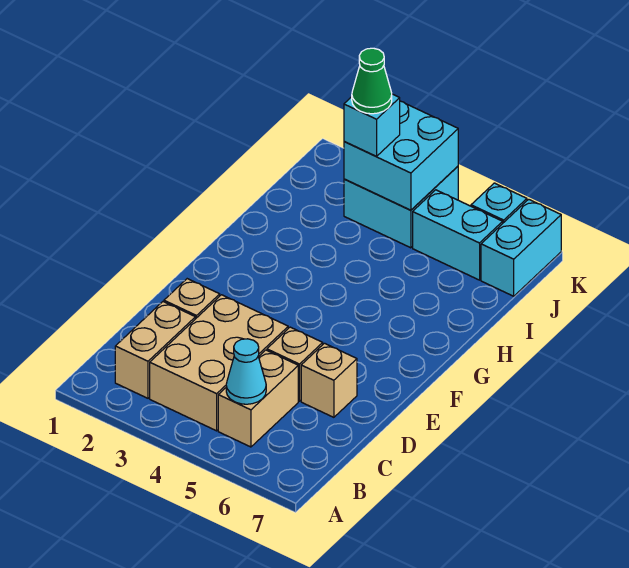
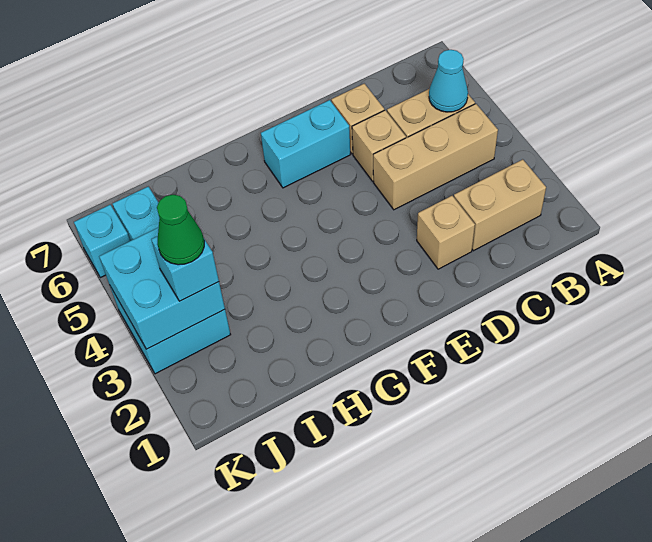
tan 2x3 brick [150,295,288,431] -> tan 1x3 brick [373,104,498,210]
cyan 1x2 brick [481,199,561,296] -> cyan 1x2 brick moved to [261,100,350,188]

